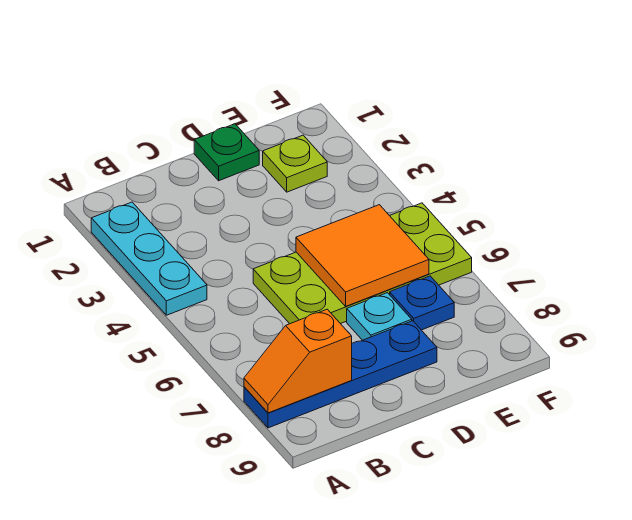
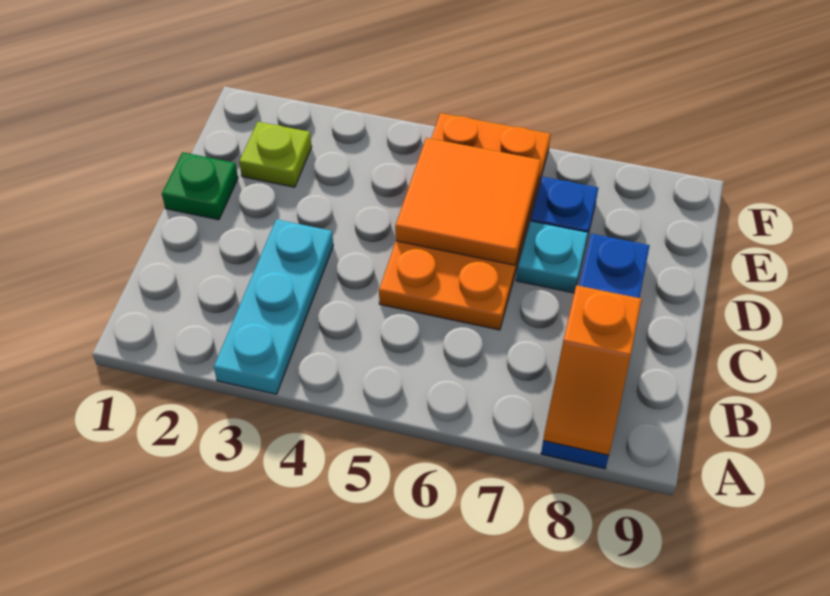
cyan 1x3 plate [91,202,207,315] -> cyan 1x3 plate turned to [214,219,333,394]
lime 2x4 plate [253,203,472,324] -> orange 2x4 plate [379,113,551,330]

